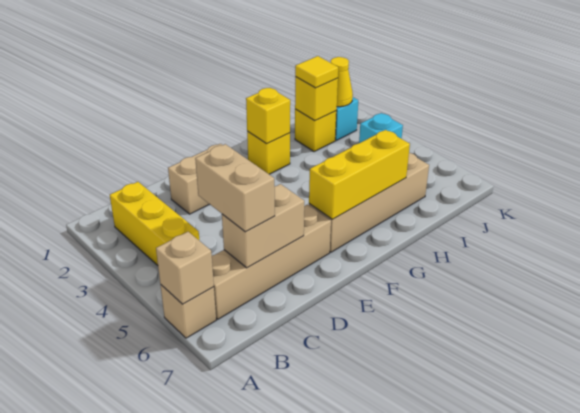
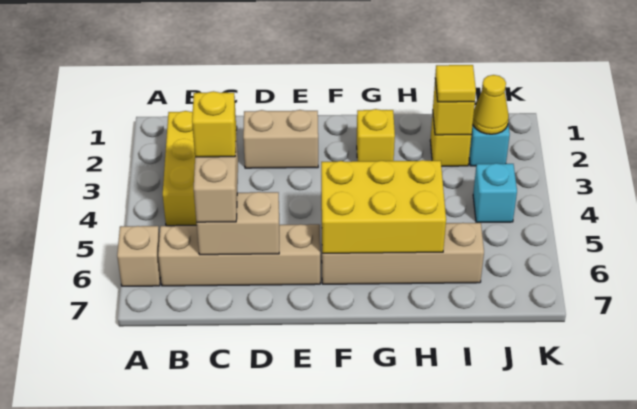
tan 1x1 brick [156,232,214,304] -> none
yellow 1x3 brick [309,130,410,219] -> yellow 2x3 brick [321,160,446,253]
yellow 1x1 brick [246,88,290,144] -> yellow 1x1 brick moved to [192,91,236,157]

